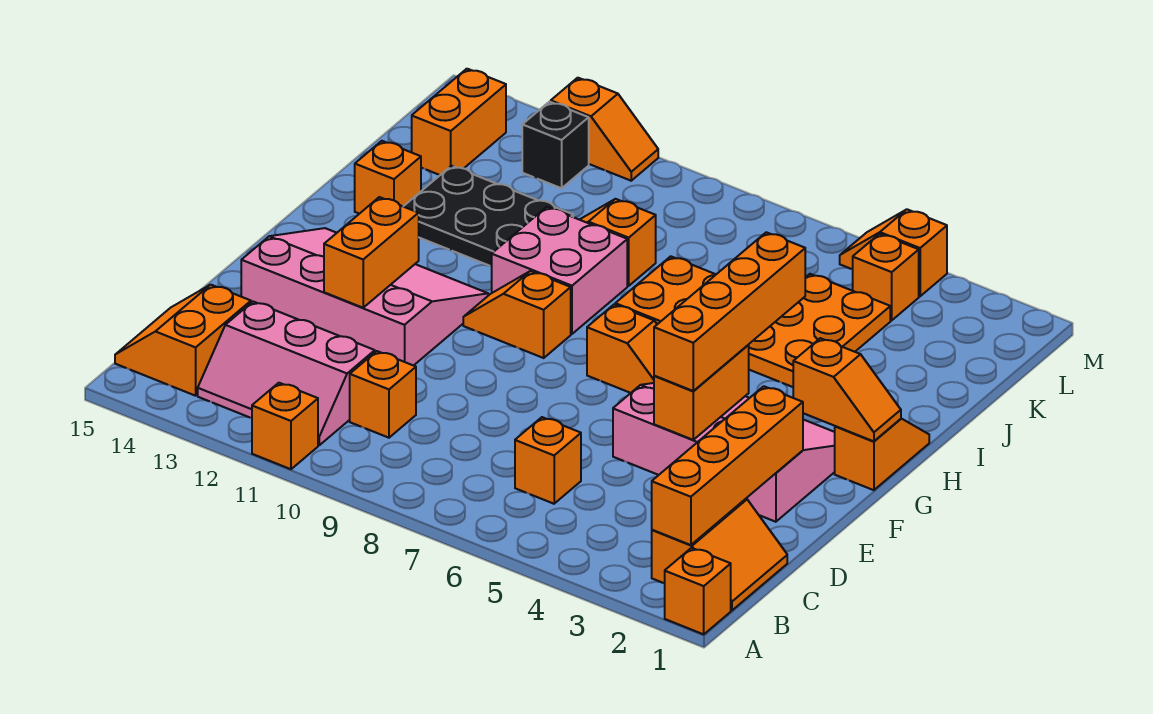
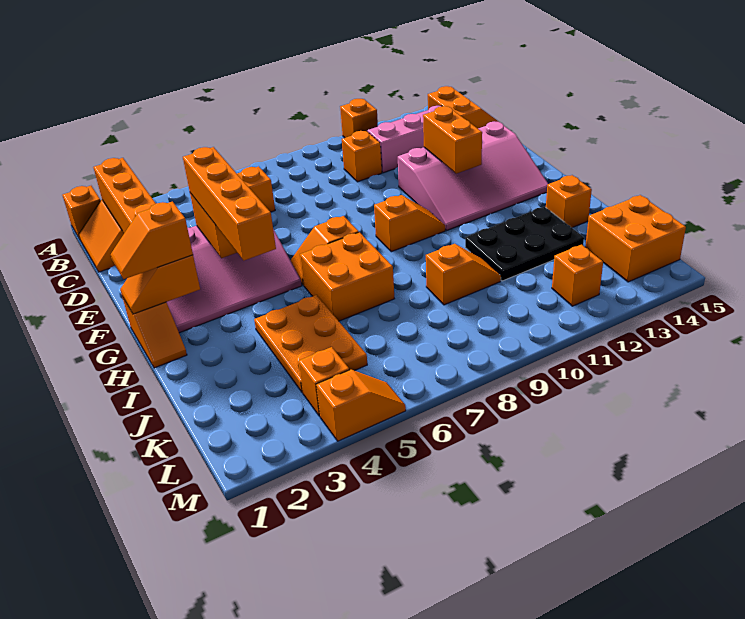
pink 2x2 brick [492,207,627,334] -> none
orange 1x2 brick [412,69,506,175] -> orange 2x2 brick [585,195,686,282]
black 1x1 brick [522,102,589,188] -> orange 1x1 brick [552,245,603,306]
orange 1x2 slope [551,78,658,181] -> orange 1x2 slope moved to [111,202,193,279]

